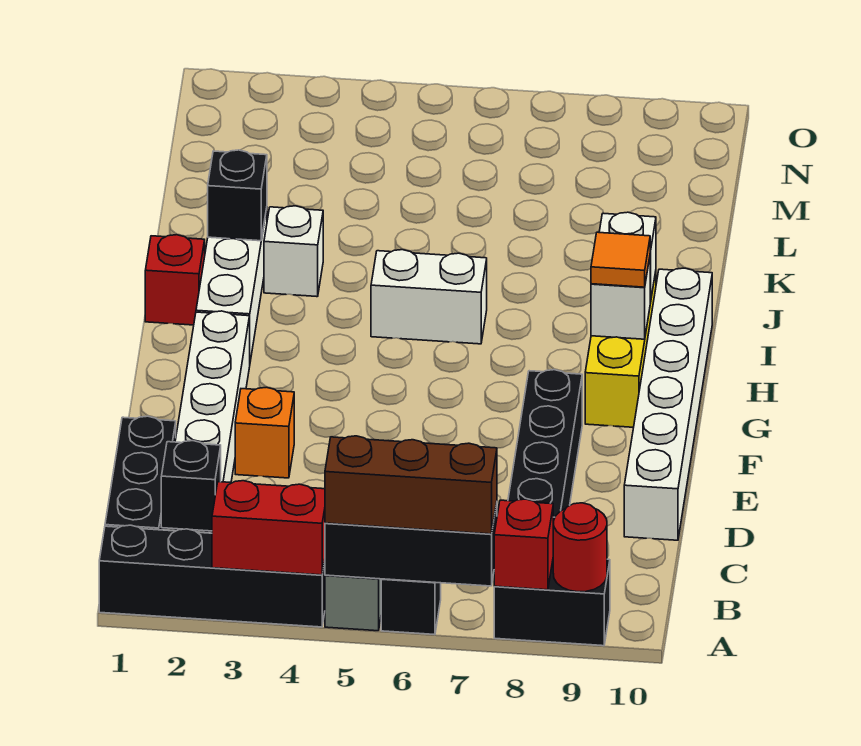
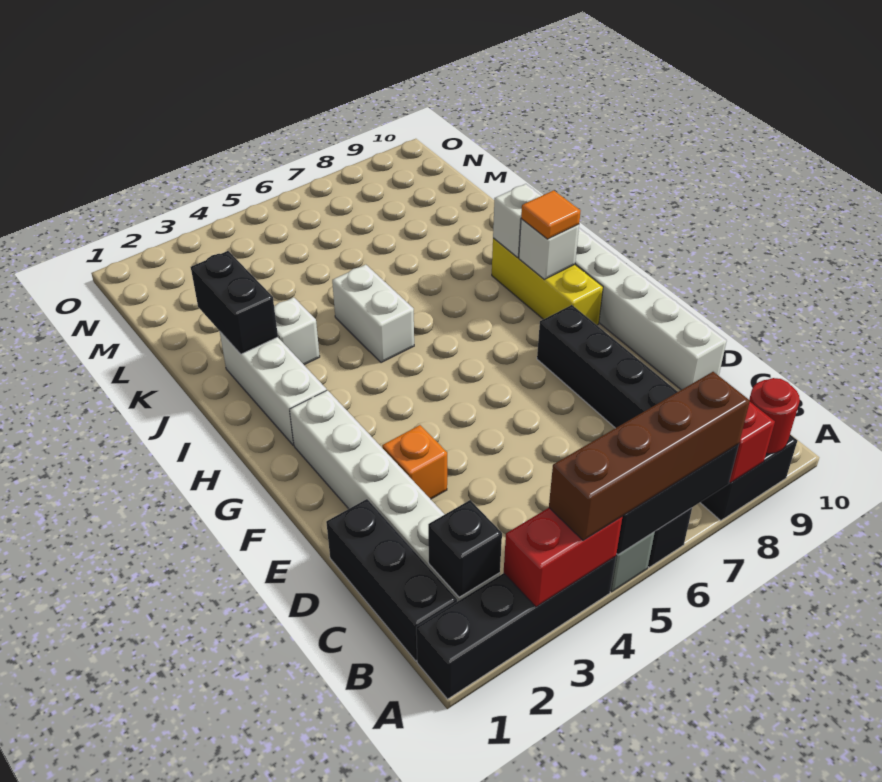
brown 1x3 brick [325,436,497,534] -> brown 1x4 brick [549,372,750,541]
red 1x1 brick [145,235,205,325] -> none
white 1x2 brick [371,250,487,344] -> white 1x2 brick turned to [332,265,414,363]
black 1x1 brick [208,150,267,241] -> black 1x2 brick [191,251,278,354]

